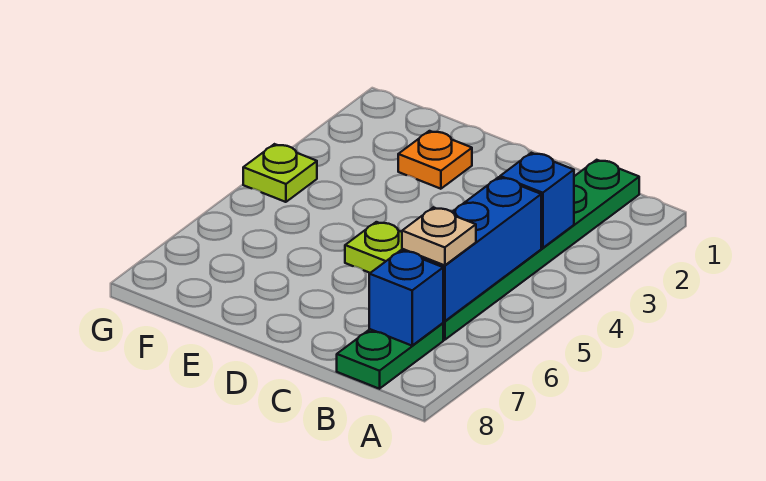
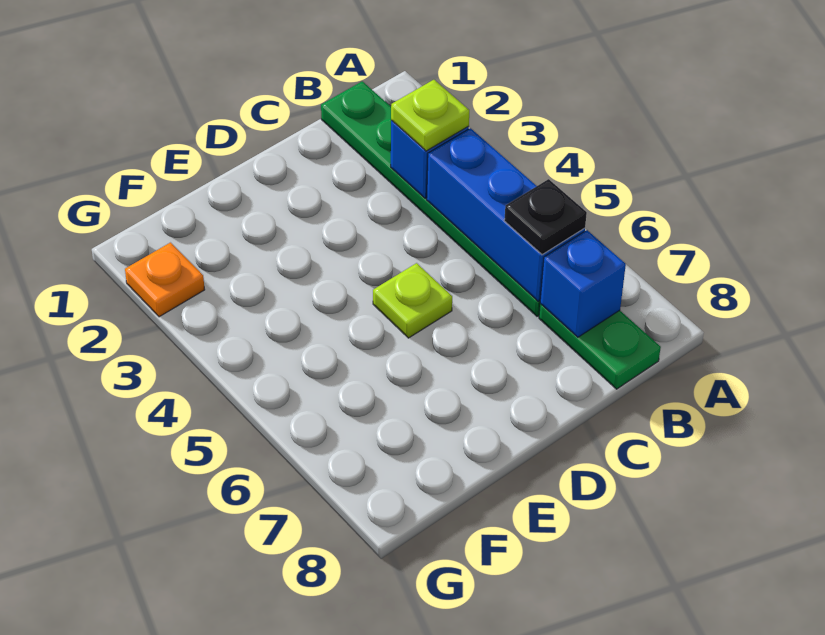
tan 1x1 plate [402,207,476,265] -> black 1x1 plate [504,179,587,255]
orange 1x1 plate [398,131,472,189] -> orange 1x1 plate moved to [125,243,205,317]
lime 1x1 plate [243,144,317,202] -> lime 1x1 plate moved to [391,80,469,151]

